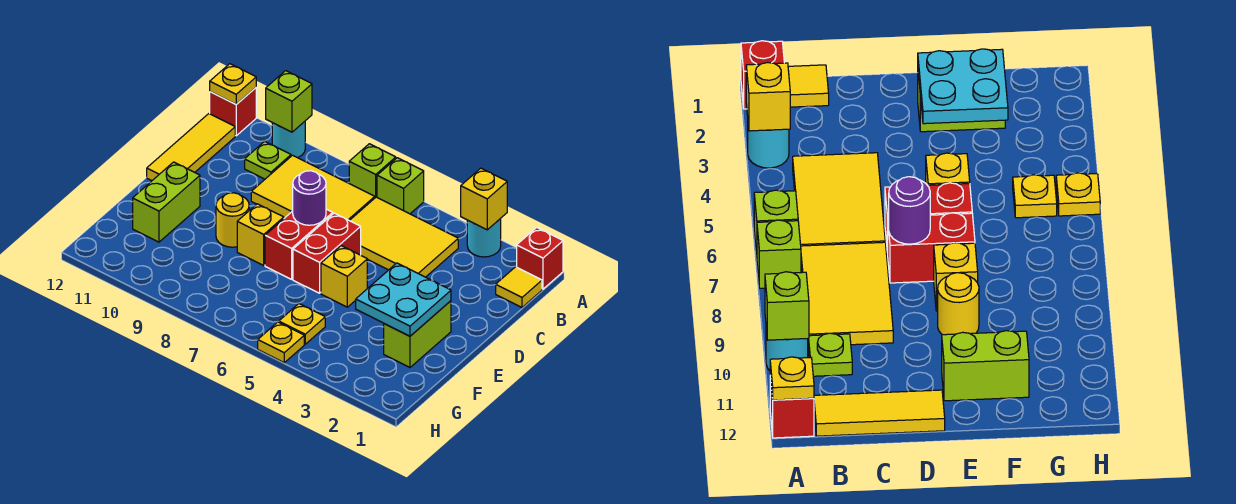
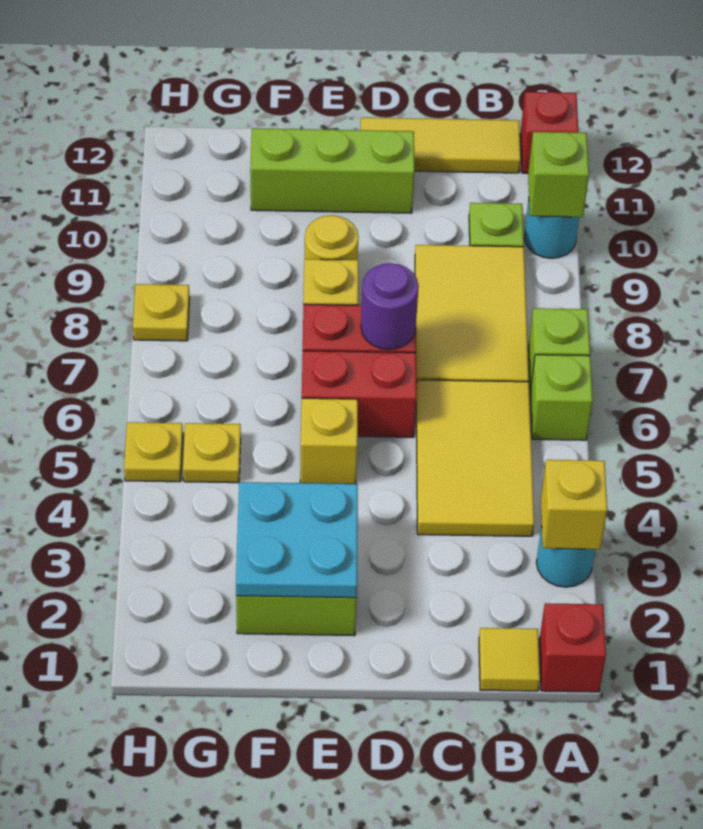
yellow 1x1 plate [210,64,256,104] -> yellow 1x1 plate moved to [133,284,190,341]
lime 1x2 brick [133,162,200,242] -> lime 1x3 brick [250,128,414,213]

